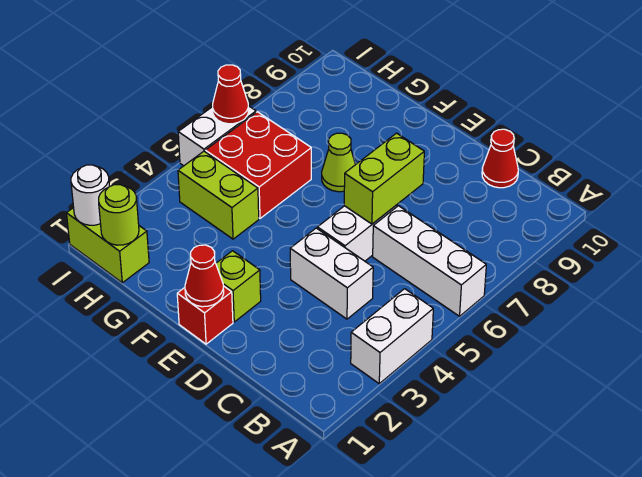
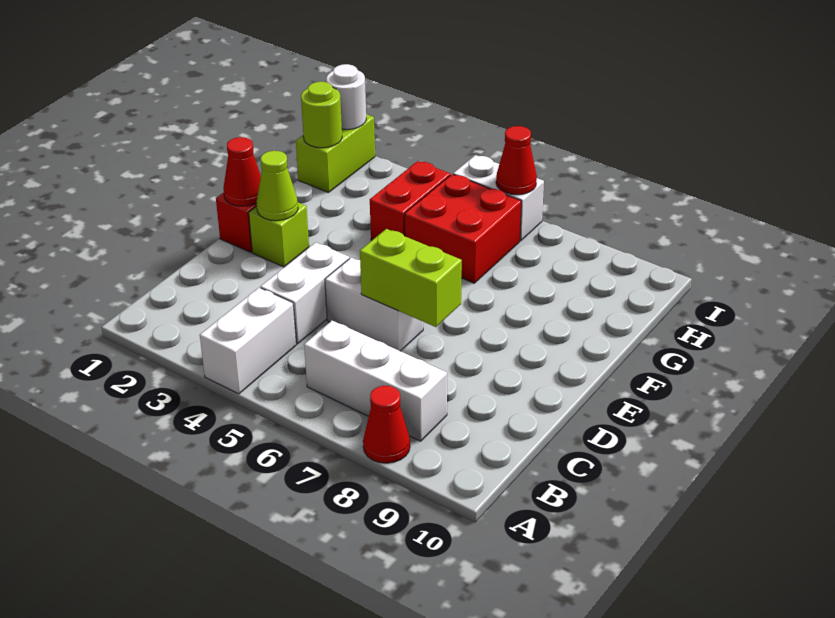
white 1x2 brick [351,289,433,384] -> white 1x2 brick turned to [200,288,296,394]
white 1x3 brick [373,206,486,316] -> white 1x3 brick turned to [304,321,447,441]
red 1x1 cone [482,129,518,188] -> red 1x1 cone moved to [363,386,410,463]
lime 1x1 cone [322,133,355,192] -> lime 1x1 cone moved to [257,151,298,221]
lime 1x2 brick [178,151,259,239] -> red 1x2 brick [370,161,450,240]

